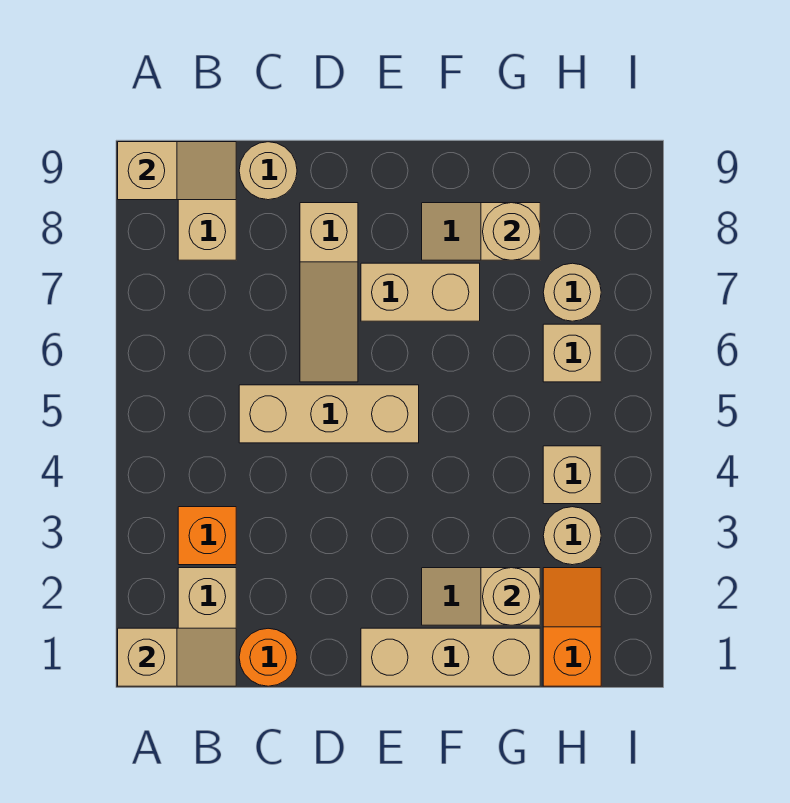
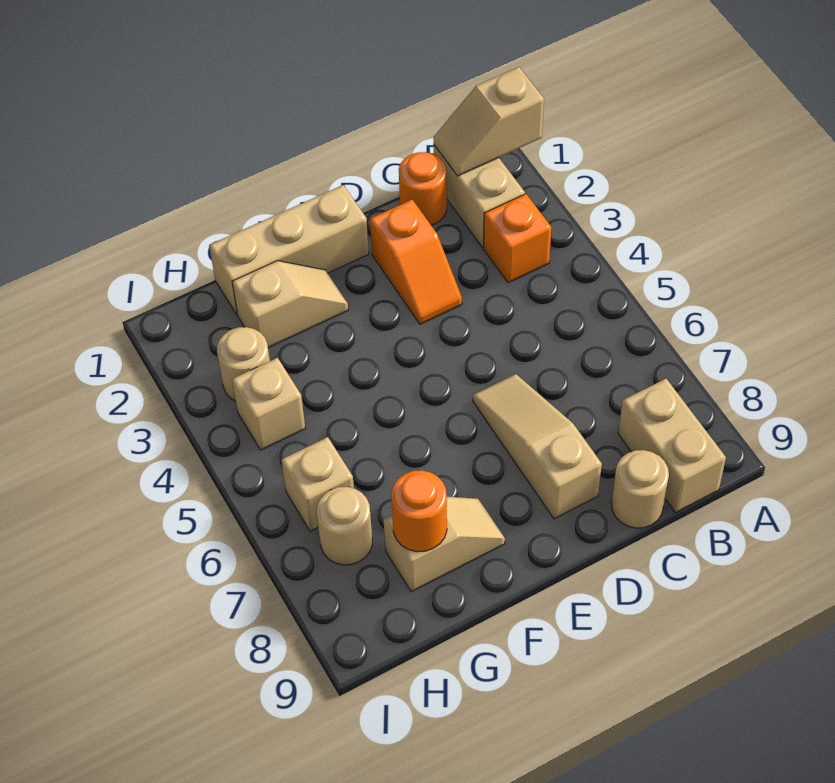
tan 1x2 slope [118,142,236,200] -> none
tan 1x3 brick [239,385,419,443] -> none
tan 1x2 brick [361,263,480,321] -> none
tan 1x1 round brick [483,568,540,625] -> none
tan 1x1 round brick [483,203,540,260] -> orange 1x1 round brick [391,470,447,552]
orange 1x2 slope [543,568,601,686] -> orange 1x2 slope moved to [370,200,462,324]

